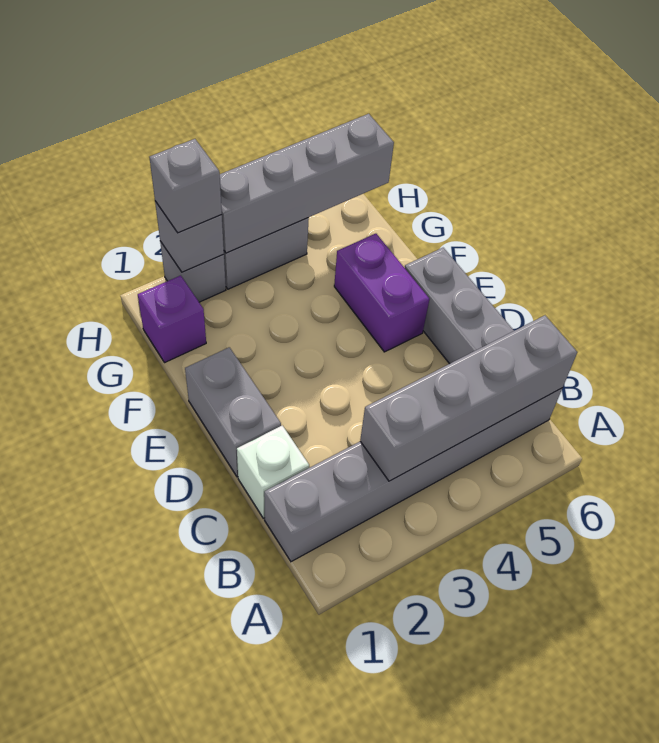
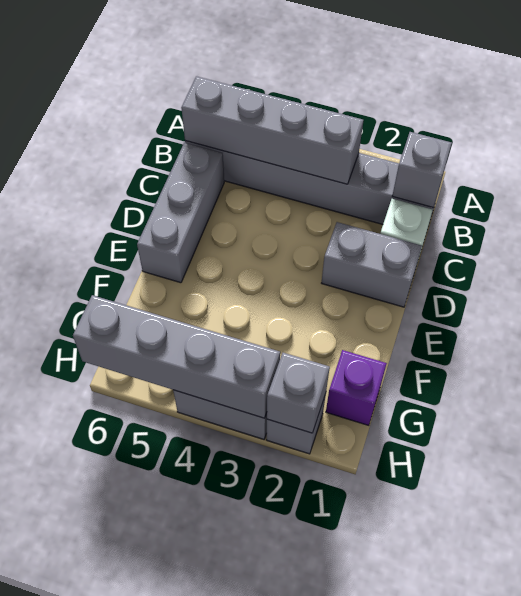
grey 1x2 brick [185,347,281,477] -> grey 1x2 brick turned to [322,222,422,307]
purple 1x2 brick [334,234,429,352] -> none
grey 1x1 brick [149,139,222,233] -> grey 1x1 brick moved to [392,132,452,207]

